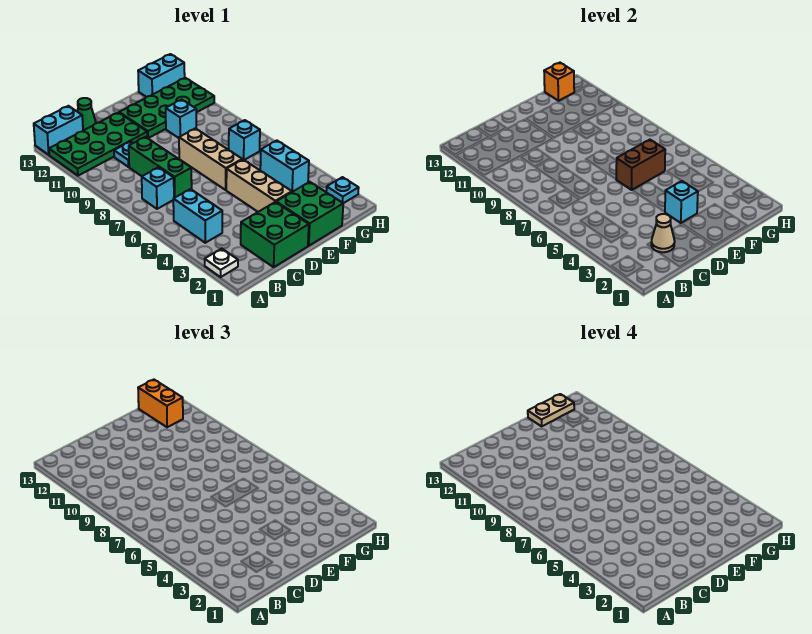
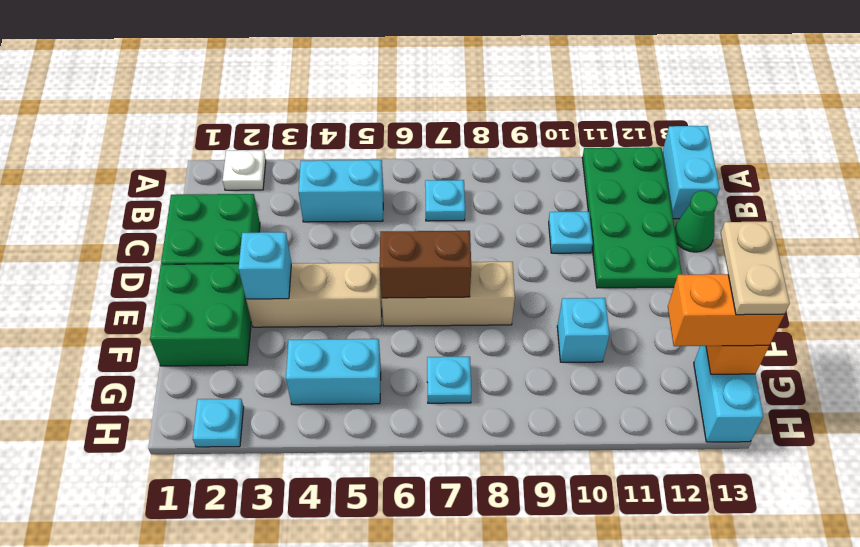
cyan 1x1 brick [142,167,174,209] -> cyan 1x1 plate [425,180,465,221]
tan 1x1 cone [651,214,675,252] -> none
green 1x3 brick [129,137,192,198] -> none
brown 1x2 brick [616,140,665,190] -> brown 1x2 brick turned to [380,231,471,298]
green 2x4 plate [119,78,214,138] -> none
cyan 1x1 brick [229,120,260,160] -> cyan 1x1 plate [427,357,471,403]

